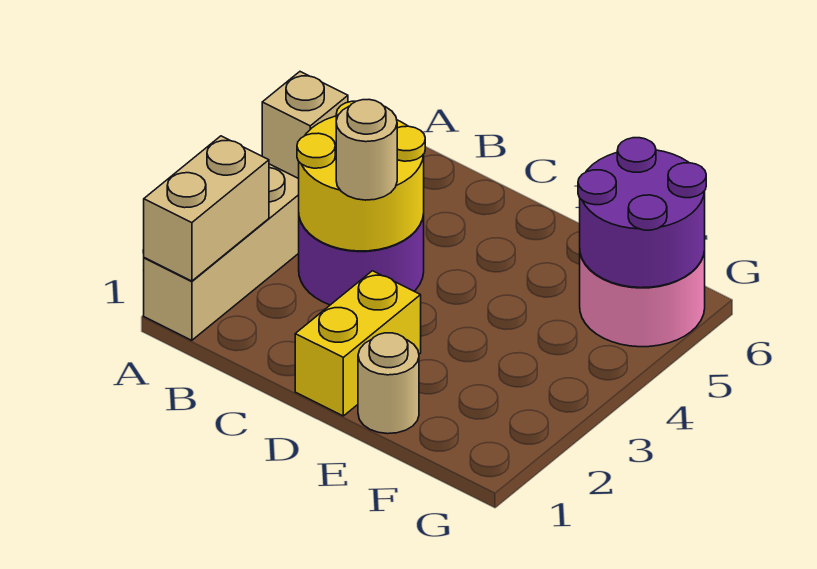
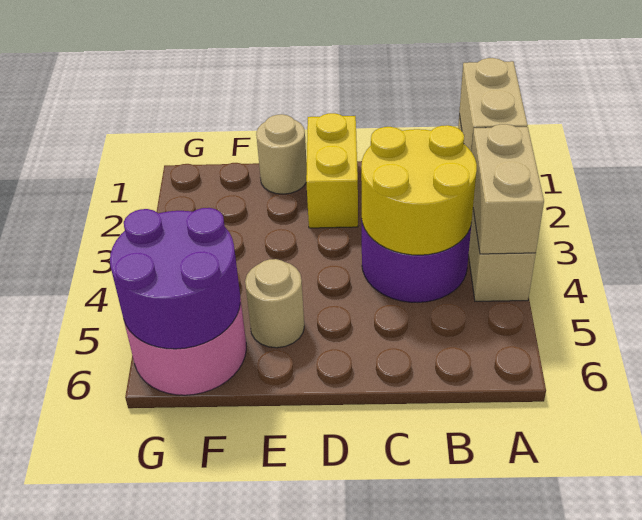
tan 1x1 brick [262,72,348,179] -> tan 1x2 brick [472,124,544,254]
tan 1x1 round brick [336,100,397,200] -> tan 1x1 round brick moved to [245,259,304,348]

